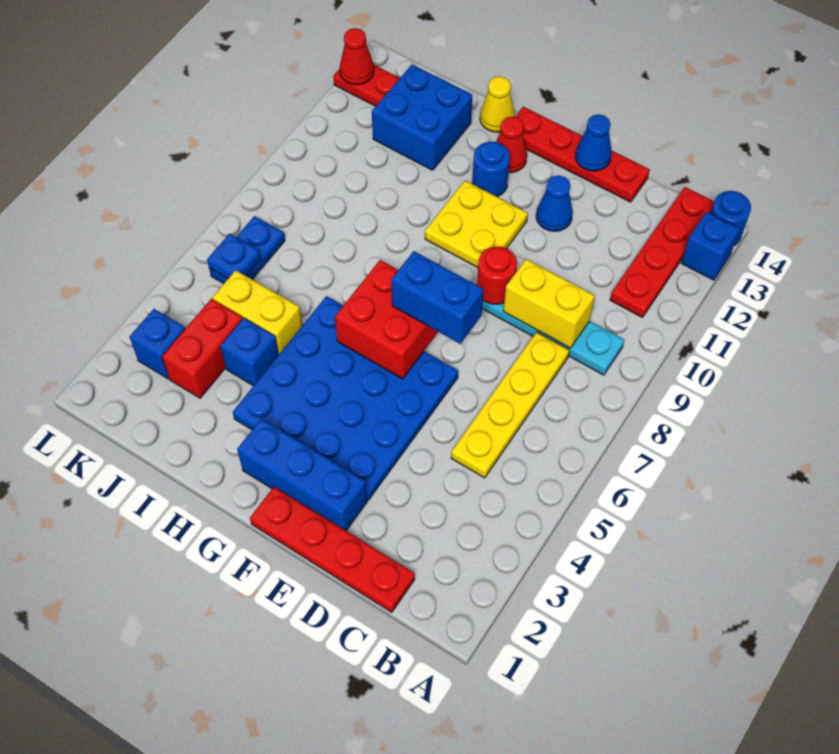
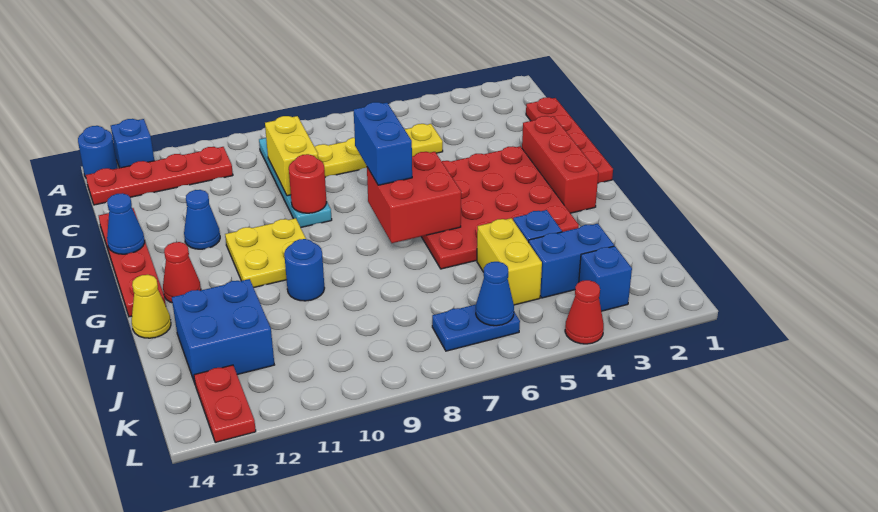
blue 1x3 brick [237,419,367,531] -> red 1x3 brick [522,116,598,213]
blue 4x4 plate [233,296,458,500] -> red 4x4 plate [421,146,579,269]
blue 1x1 round brick [472,142,510,196] -> blue 1x1 round brick moved to [284,239,324,301]
red 1x2 brick [162,299,243,398] -> blue 1x2 brick [529,224,614,298]
blue 1x1 plate [207,234,261,279] -> blue 1x1 cone [476,262,514,326]
red 1x1 cone [340,28,374,85] -> red 1x1 cone moved to [565,280,604,344]

